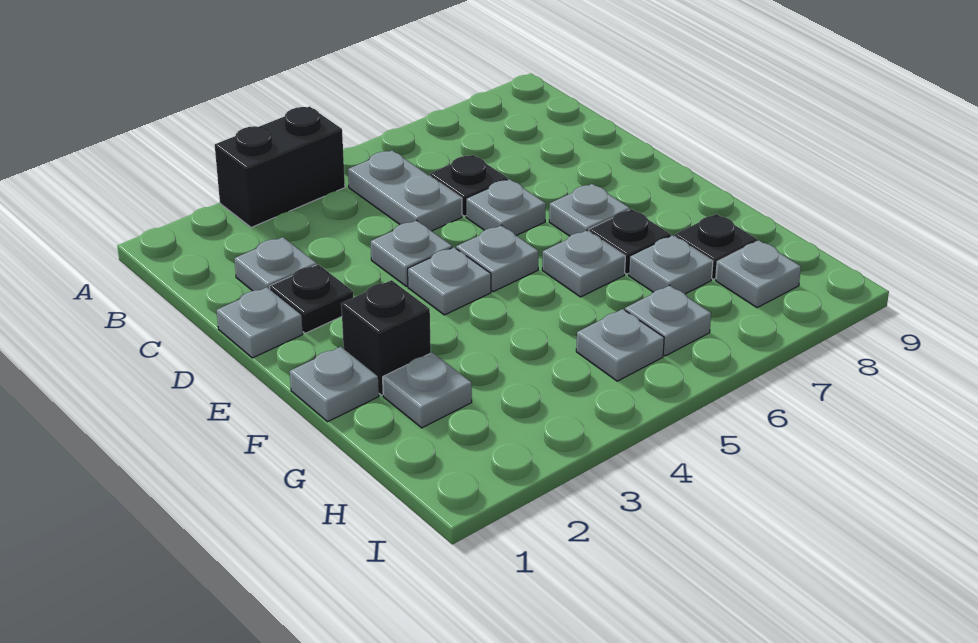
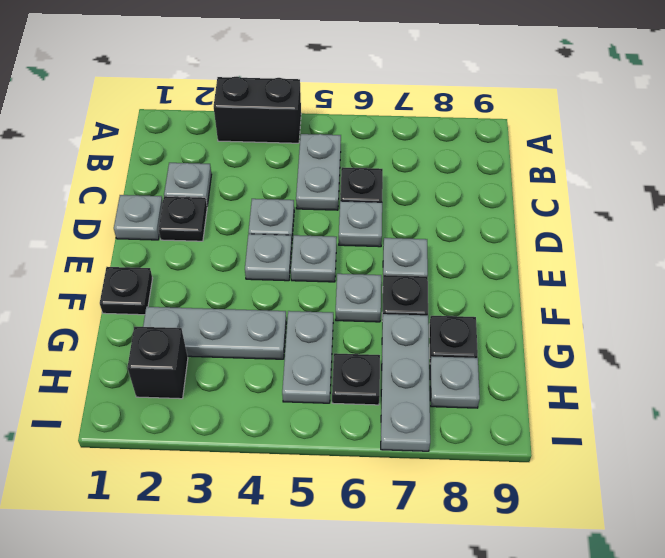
grey 1x1 plate [290,347,379,421] -> black 1x1 plate [100,267,153,315]
black 1x1 brick [341,280,431,395] -> black 1x1 brick moved to [127,327,188,399]
grey 1x1 plate [383,353,472,428] -> grey 1x3 plate [143,307,286,359]
grey 1x1 plate [629,235,713,294] -> grey 1x3 plate [381,314,430,451]
grey 1x1 plate [576,309,664,381] -> grey 1x2 plate [282,311,333,403]
grey 1x1 plate [625,285,711,356] -> black 1x1 plate [332,353,380,405]

